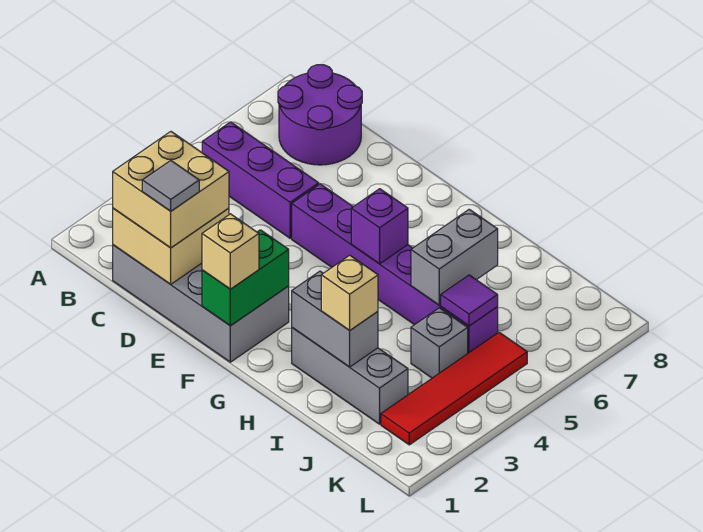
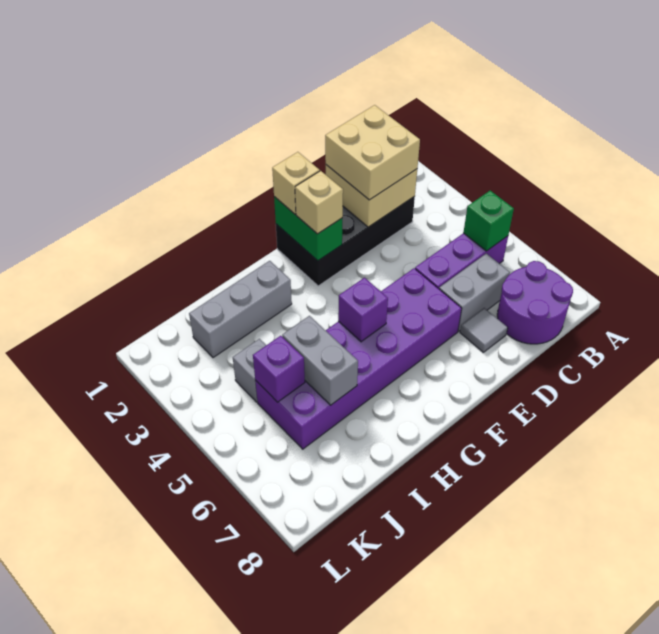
none -> green 1x1 brick [463,191,514,251]
grey 2x4 brick [113,245,289,362] -> black 2x4 brick [276,196,415,286]
grey 1x1 tile [142,161,199,211] -> grey 1x1 tile moved to [460,308,508,352]
purple 1x6 brick [292,184,498,353] -> purple 2x6 brick [255,268,462,449]
grey 1x2 brick [292,271,378,367] -> grey 1x2 brick moved to [439,253,510,331]
tan 1x1 brick [321,255,378,330] -> tan 1x1 brick moved to [295,171,343,234]
purple 1x1 tile [441,275,498,326] -> purple 1x1 brick [253,336,305,402]
red 1x4 tile [381,332,527,445] -> none

